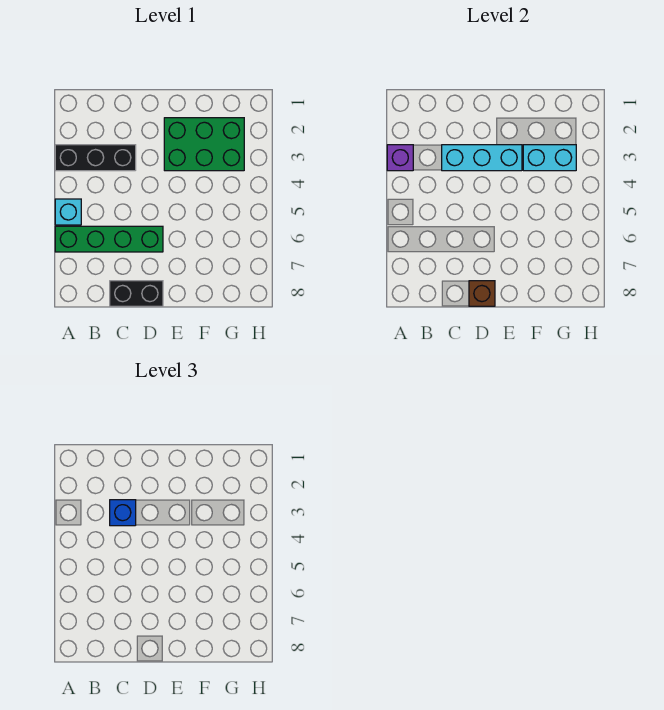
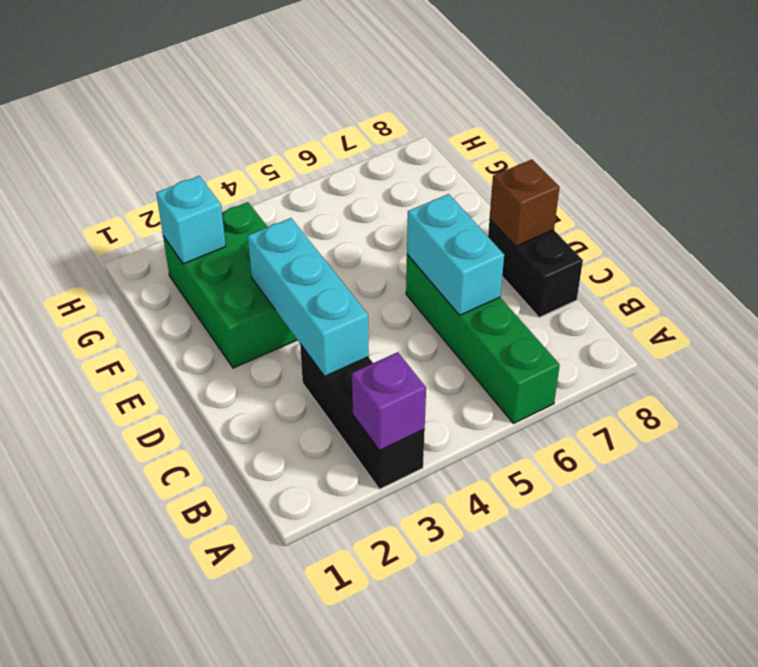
cyan 1x1 brick [55,199,81,225] -> cyan 1x1 brick moved to [156,176,226,264]
blue 1x1 brick [110,500,136,526] -> none
cyan 1x2 brick [523,145,576,171] -> cyan 1x2 brick moved to [407,194,504,315]

